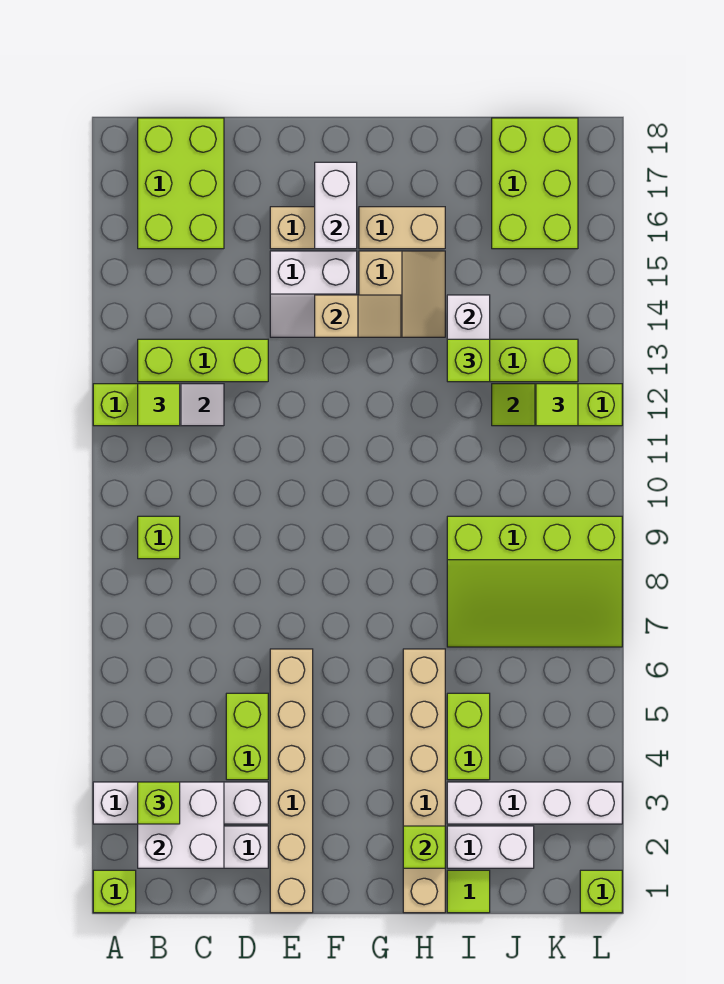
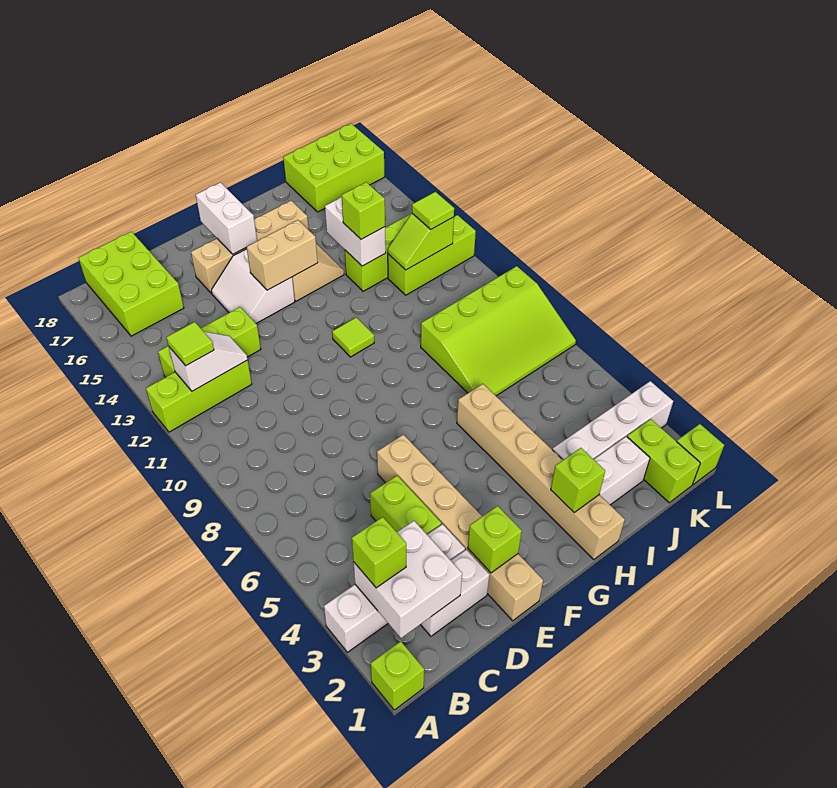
lime 1x1 brick [138,516,180,559] -> lime 1x1 brick moved to [468,506,522,573]
white 2x2 slope [270,251,357,337] -> white 2x2 slope turned to [211,249,295,323]
tan 1x2 slope [315,295,401,337] -> tan 1x2 brick [246,220,318,290]
lime 1x1 tile [447,870,490,913] -> lime 1x1 tile moved to [332,317,374,357]
lime 1x2 brick [447,693,490,780] -> lime 1x2 brick moved to [627,419,700,503]
lime 2x3 brick [492,118,578,249] -> lime 2x3 brick turned to [283,124,384,212]

